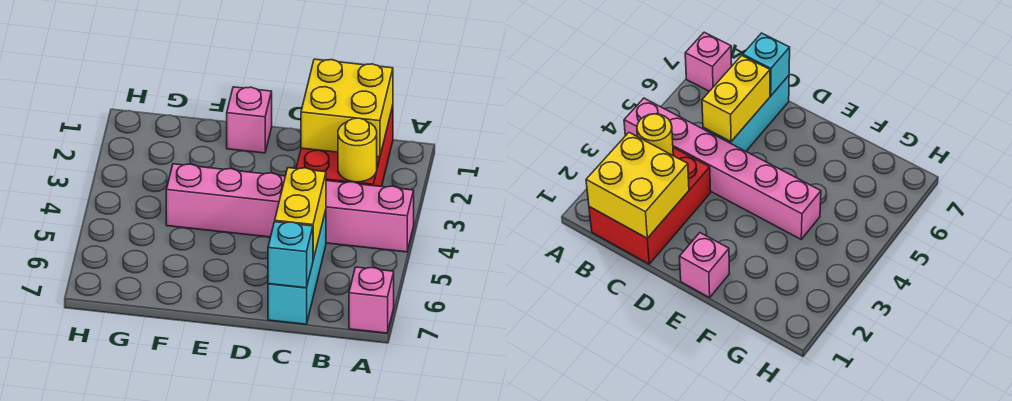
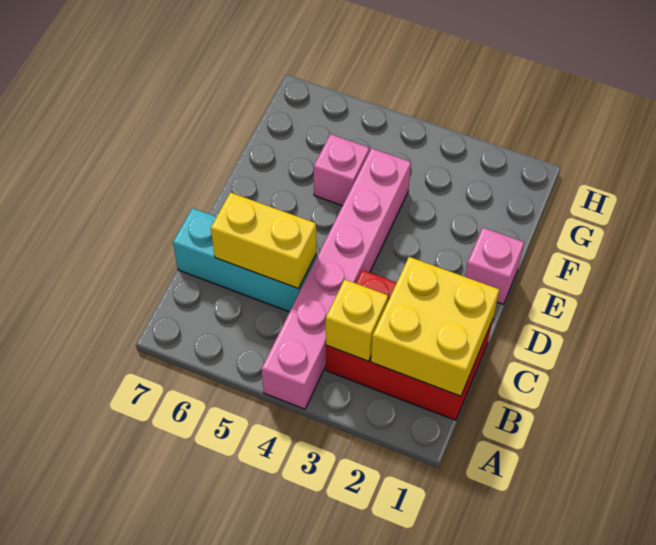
pink 1x1 brick [349,267,394,333] -> pink 1x1 brick moved to [314,134,369,206]
yellow 1x1 round brick [338,118,377,182] -> yellow 1x1 brick [326,279,388,361]
cyan 1x1 brick [268,222,313,288] -> none

